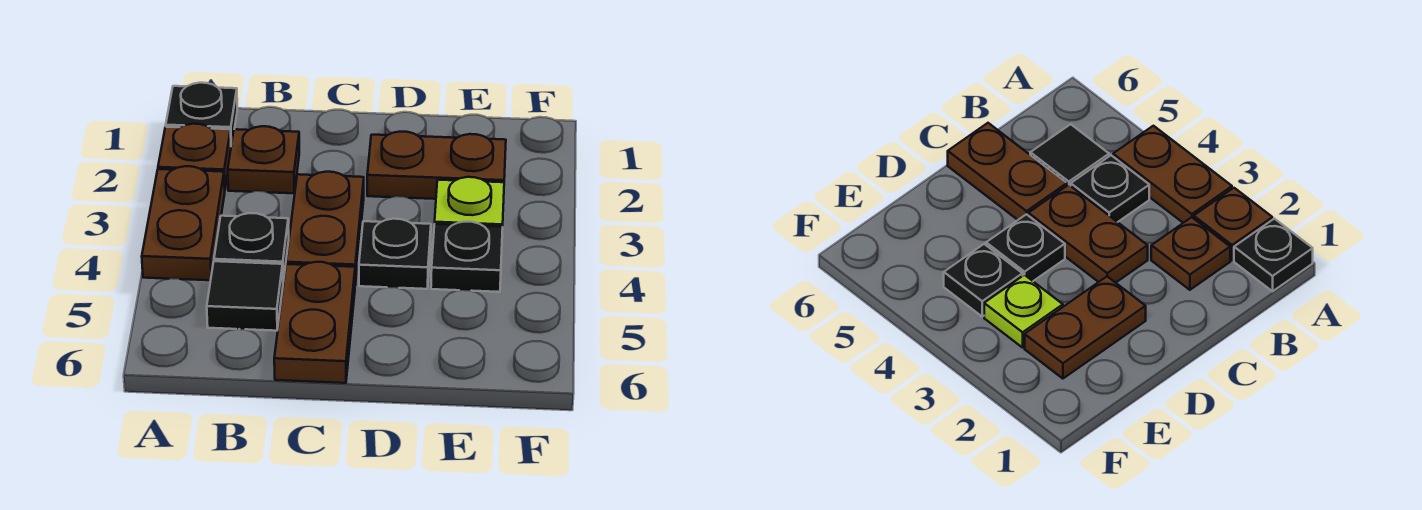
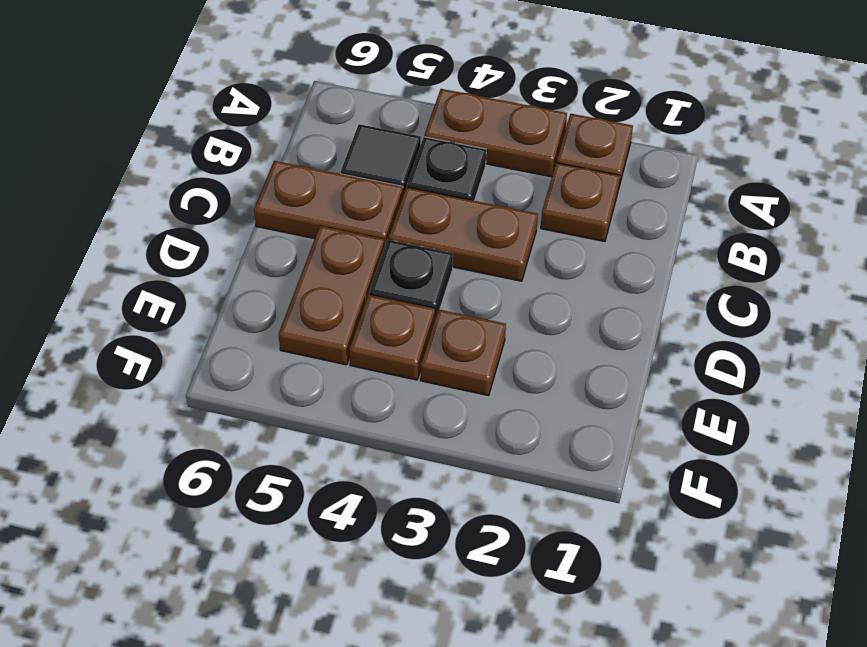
black 1x1 plate [166,83,238,144] -> none
brown 1x2 plate [367,132,506,199] -> brown 1x2 plate moved to [278,226,385,365]
lime 1x1 plate [435,177,504,227] -> brown 1x1 plate [421,310,506,396]
black 1x1 plate [431,222,503,292] -> brown 1x1 plate [349,295,435,380]

